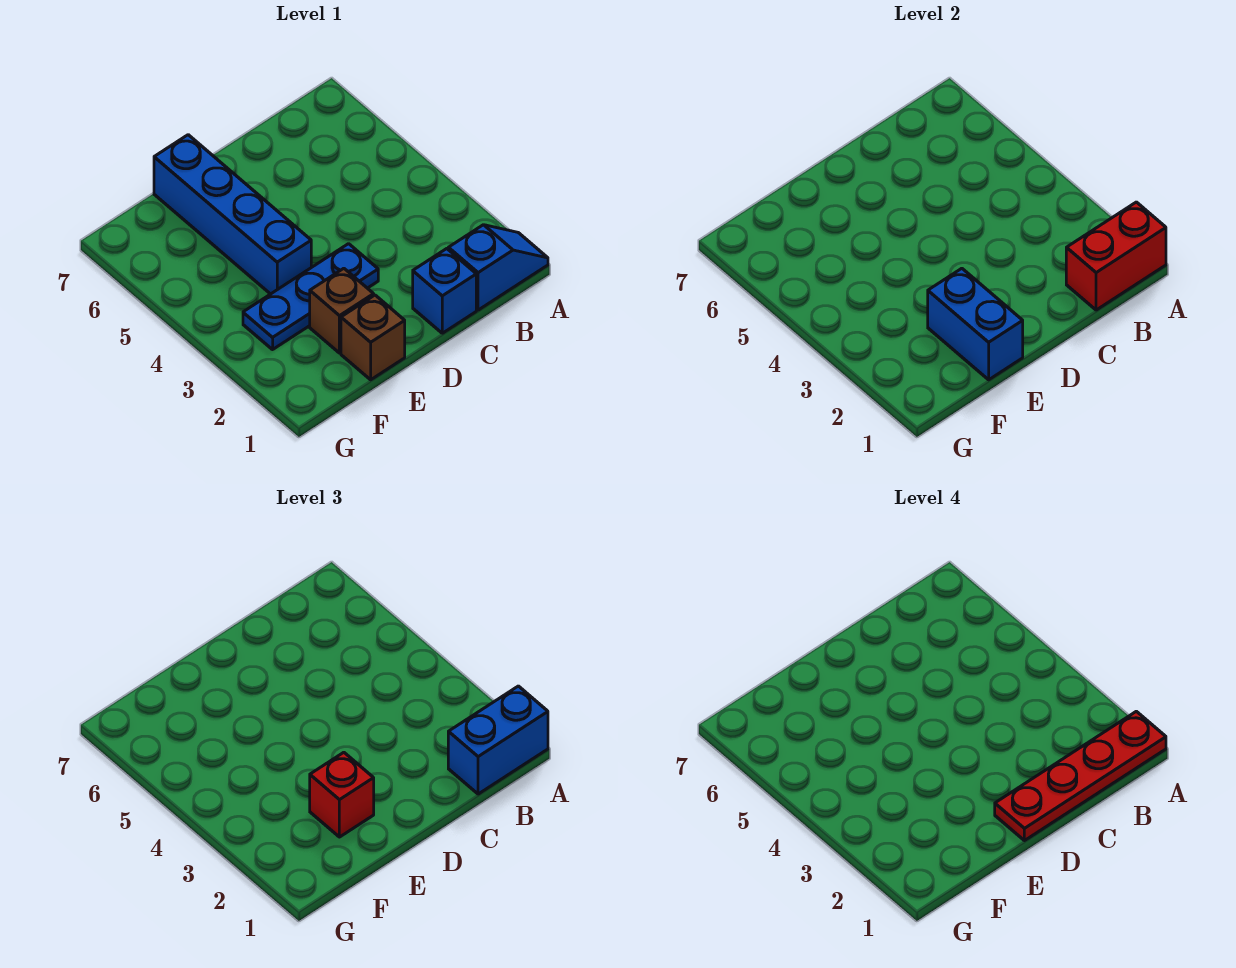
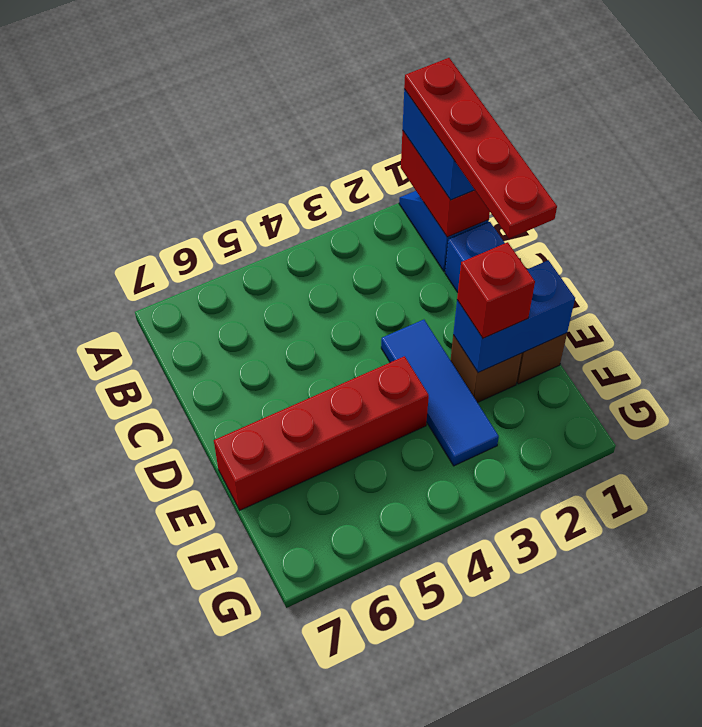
blue 1x3 plate [243,244,378,350] -> blue 1x3 tile [381,320,499,466]
blue 1x4 brick [154,135,311,294] -> red 1x4 brick [214,356,429,510]

